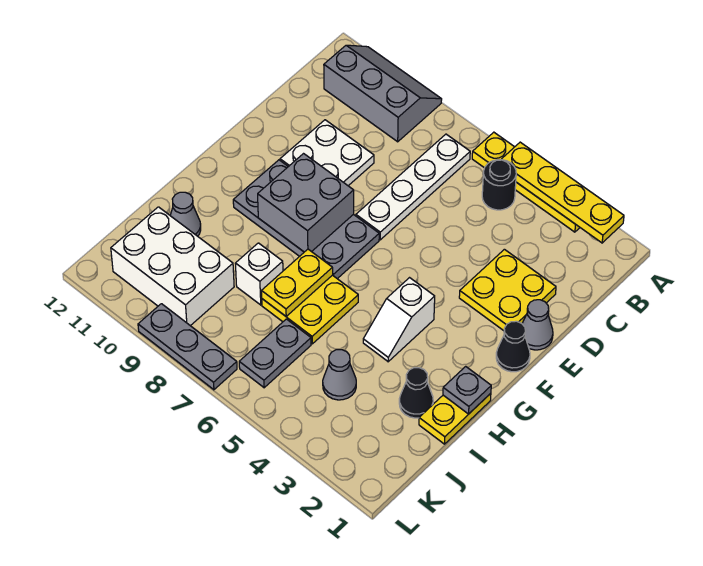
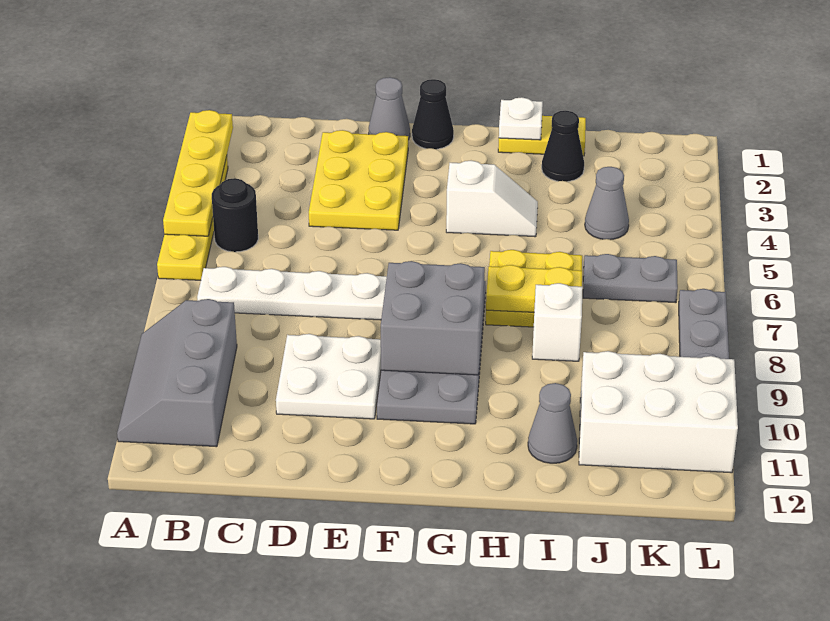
yellow 2x2 plate [459,249,556,331] -> yellow 2x3 plate [309,130,408,230]
grey 1x1 plate [443,366,491,414] -> white 1x1 plate [499,97,543,140]
white 2x3 brick [111,207,234,326] -> white 2x3 brick turned to [579,351,738,473]

